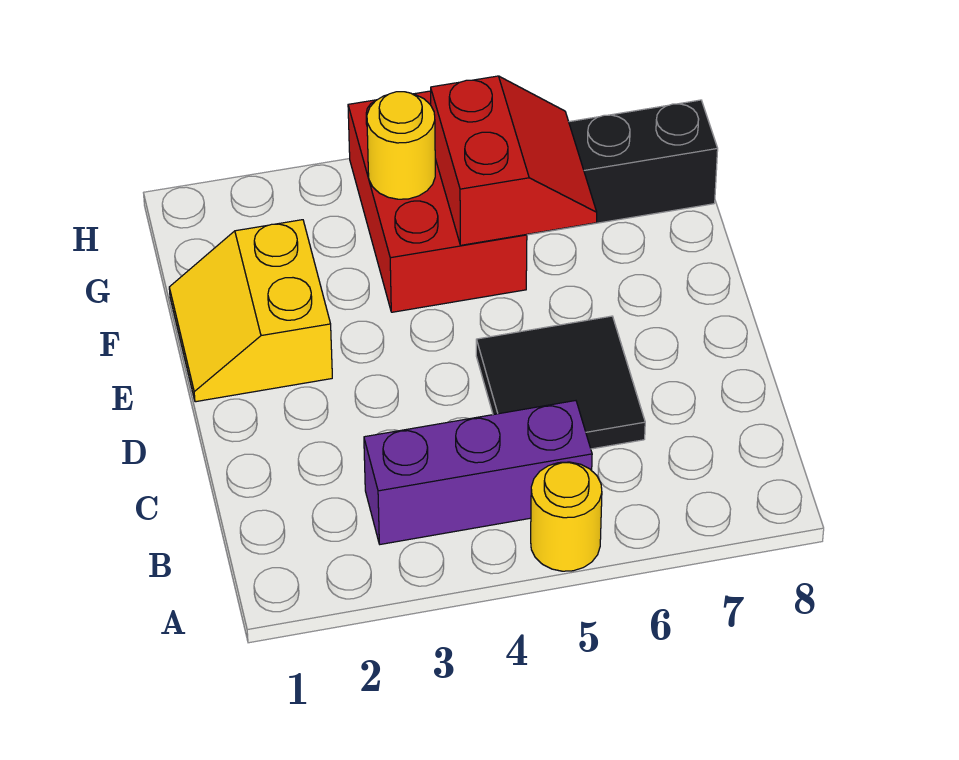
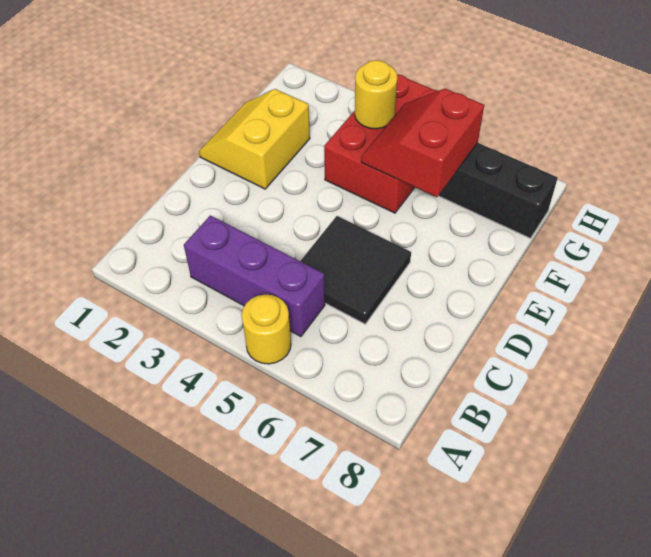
red 2x2 slope [431,76,597,245] -> red 2x2 slope turned to [361,88,484,197]

